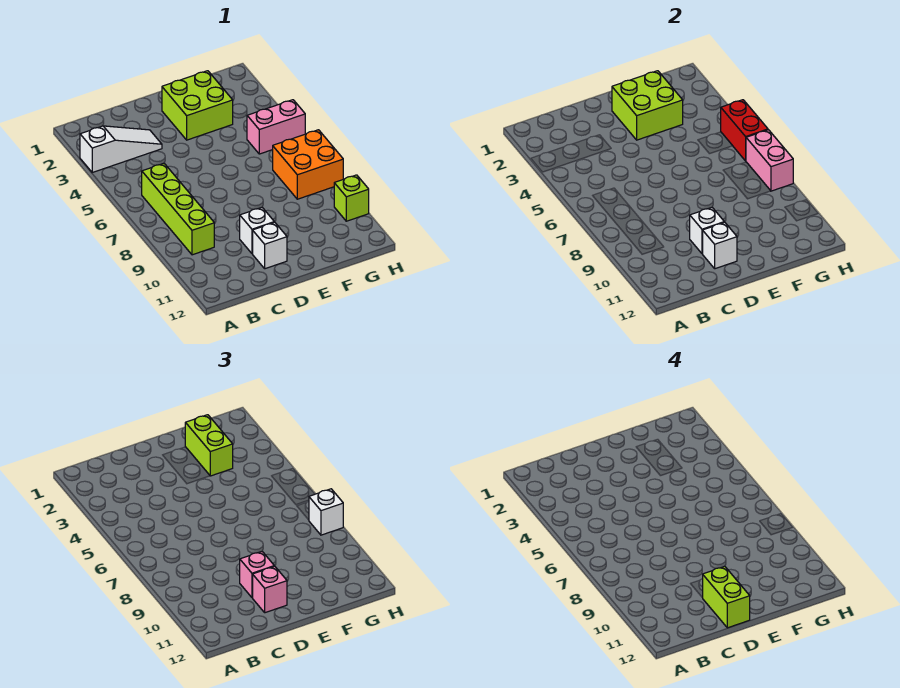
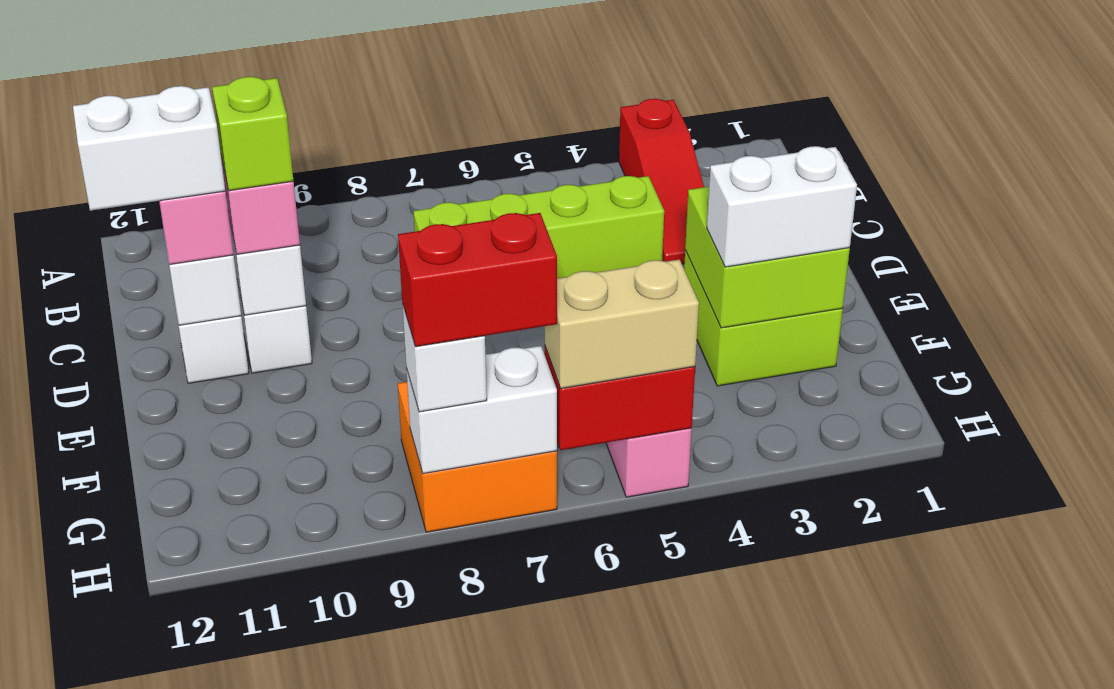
white 1x3 slope [80,126,162,172] -> red 1x3 slope [619,99,704,264]
lime 1x4 brick [142,163,214,255] -> lime 1x4 brick moved to [414,176,664,278]
lime 1x2 brick [703,566,750,628] -> white 1x2 brick [73,86,225,211]
lime 1x2 brick [185,415,233,476] -> white 1x2 brick [707,146,857,267]
none -> tan 1x2 brick [545,259,699,389]
pink 1x2 brick [746,130,793,191] -> white 1x2 brick [406,346,557,474]
none -> red 1x2 brick [398,213,557,347]
lime 1x1 brick [334,175,369,221] -> lime 1x1 brick moved to [212,77,293,191]

